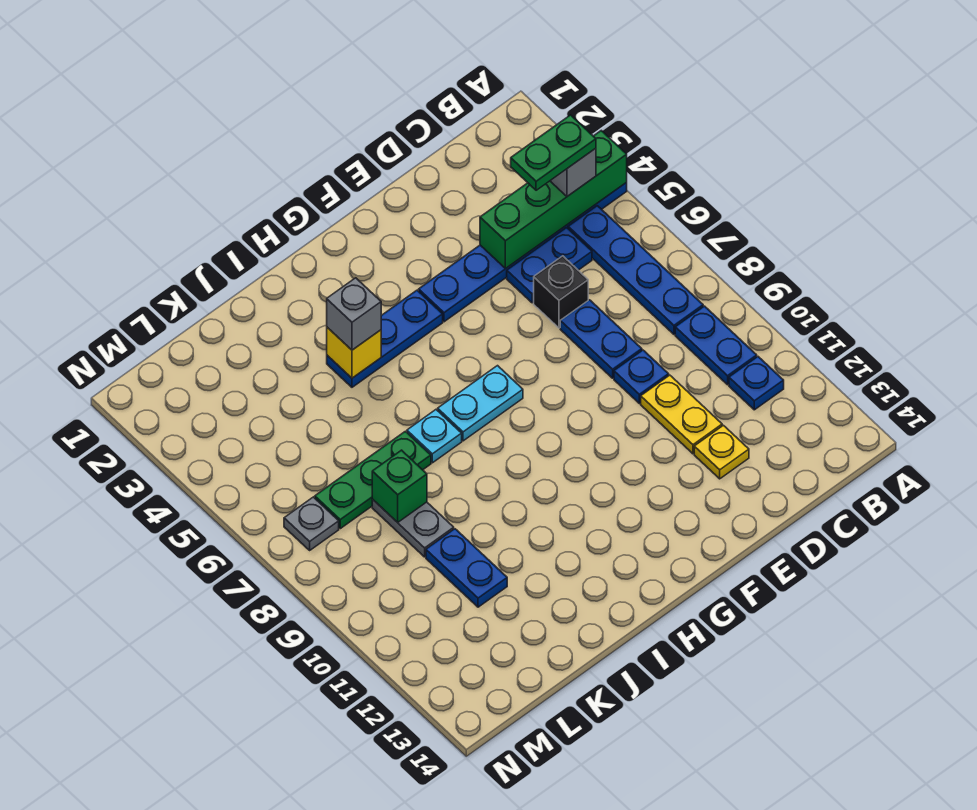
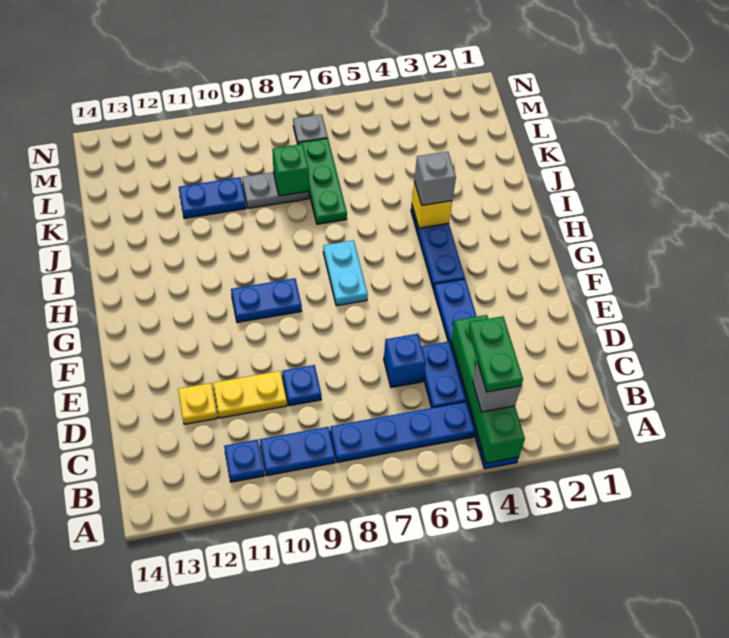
black 1x1 brick [534,256,588,328] -> blue 1x1 brick [384,334,426,387]
blue 1x2 plate [560,300,642,378] -> blue 1x2 plate moved to [231,278,302,322]
cyan 1x1 plate [407,410,462,463] -> none

